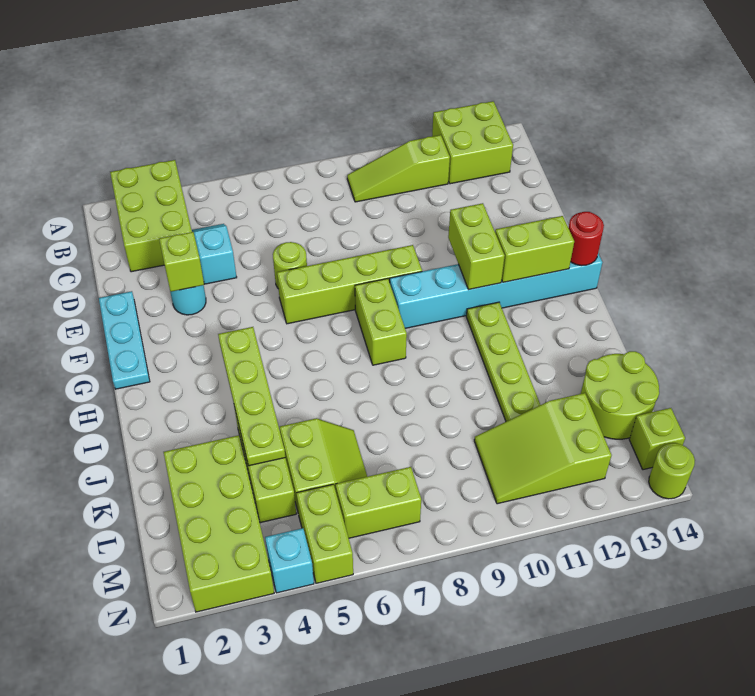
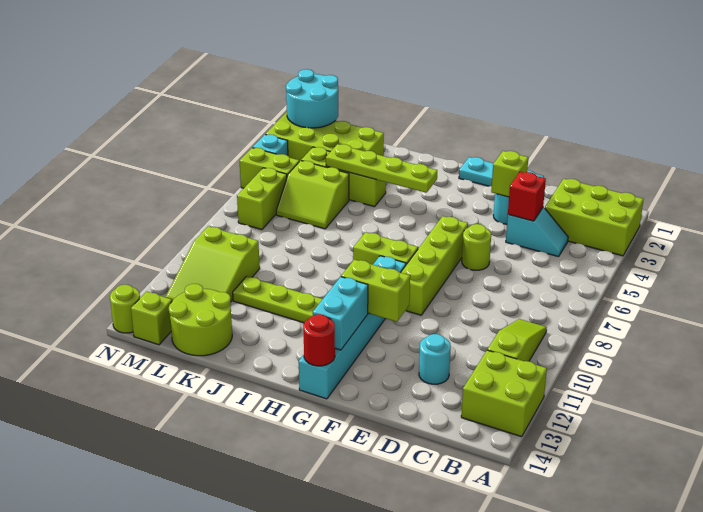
none -> red 1x1 brick [508,172,546,221]
none -> cyan 1x1 round brick [419,334,451,384]
lime 1x2 brick [495,216,574,282] -> cyan 1x2 brick [313,277,368,350]
lime 2x3 slope [474,393,612,504] -> lime 2x3 slope turned to [166,226,260,301]
none -> cyan 2x2 round brick [286,69,338,128]

